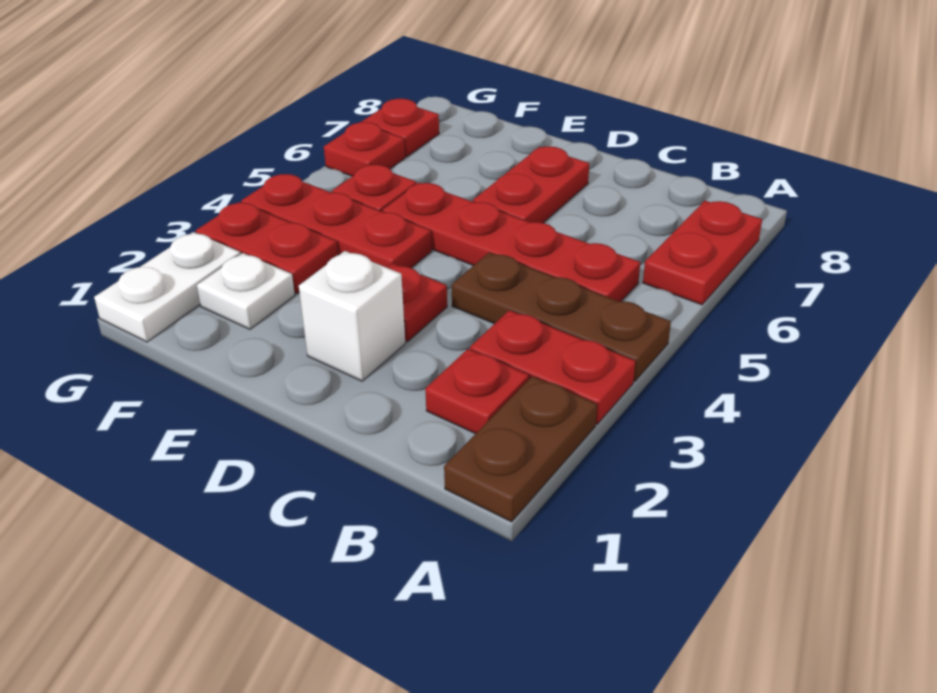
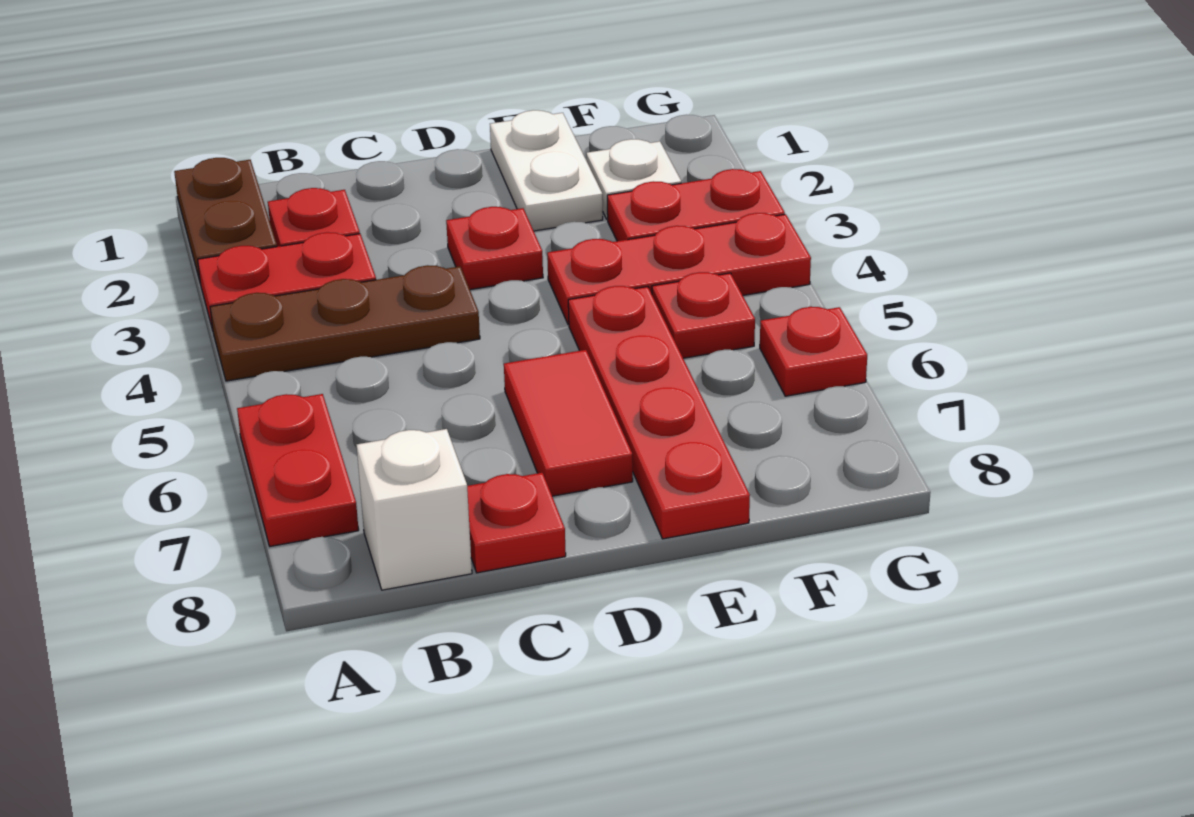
red 1x4 plate [382,183,640,302] -> red 1x4 plate turned to [568,286,750,539]
white 1x1 brick [299,251,405,381] -> white 1x1 brick moved to [357,429,472,590]
red 1x2 plate [473,146,589,223] -> red 1x2 tile [504,350,633,496]
white 1x2 plate [94,232,241,342] -> white 1x2 plate moved to [490,110,603,231]
red 1x1 plate [362,99,439,157] -> red 1x1 plate moved to [467,473,566,573]

